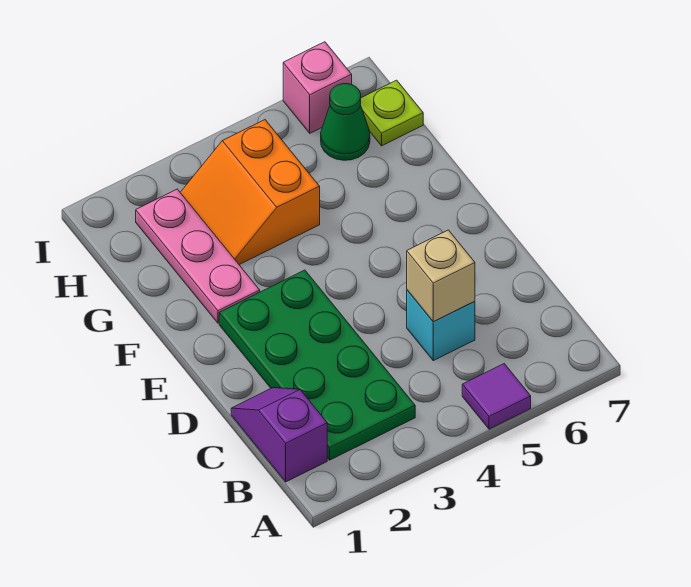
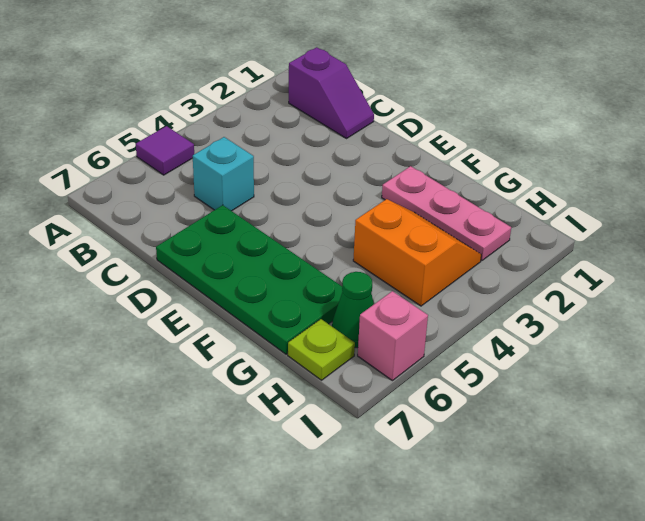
green 2x4 plate [219,270,415,460] -> green 2x4 plate moved to [156,205,343,354]
tan 1x1 brick [407,230,475,322] -> none

